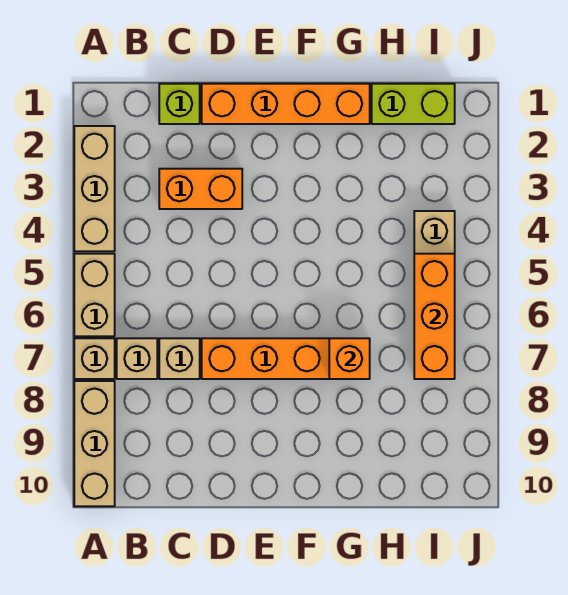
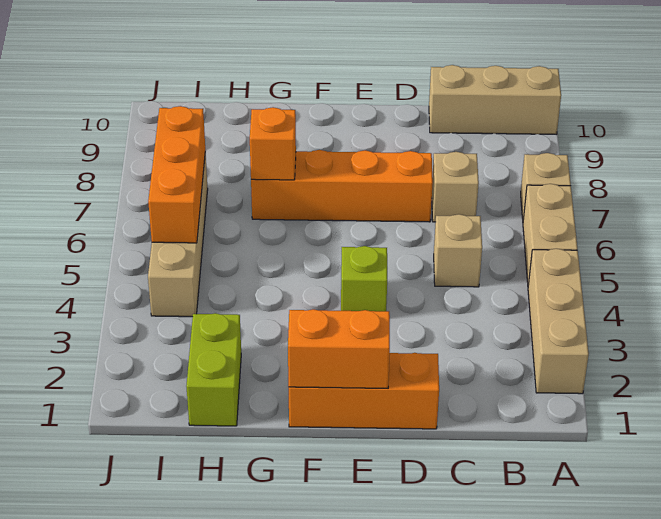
tan 1x3 brick [74,381,115,506] -> tan 1x3 brick turned to [429,65,561,134]
tan 1x1 brick [117,338,157,379] -> tan 1x1 brick moved to [434,214,482,287]
lime 1x1 brick [159,84,200,124] -> lime 1x1 brick moved to [341,246,387,311]
orange 1x2 brick [159,169,242,209] -> orange 1x2 brick moved to [288,309,390,388]
orange 1x4 brick [202,84,370,124] -> orange 1x3 brick [289,353,439,429]
lime 1x2 brick [372,84,455,124] -> lime 1x2 brick turned to [186,313,241,426]

